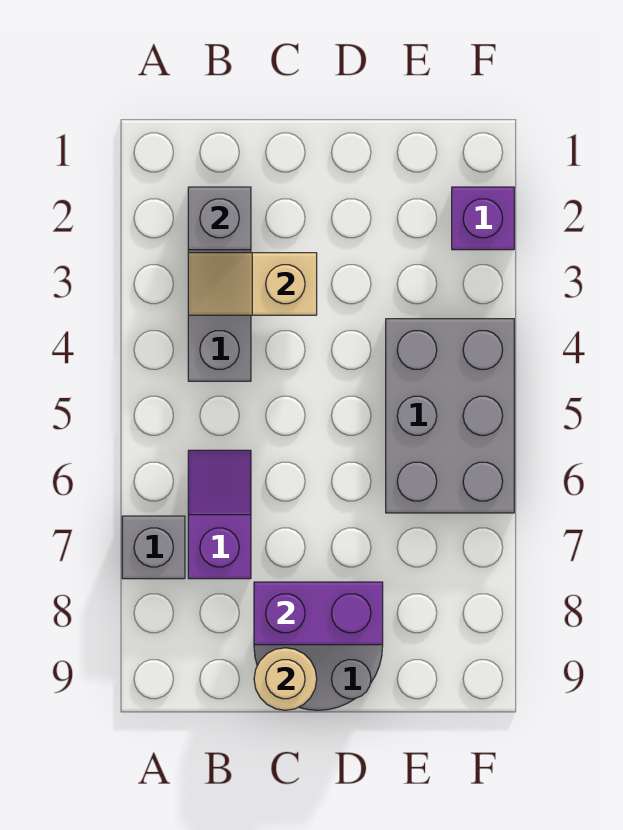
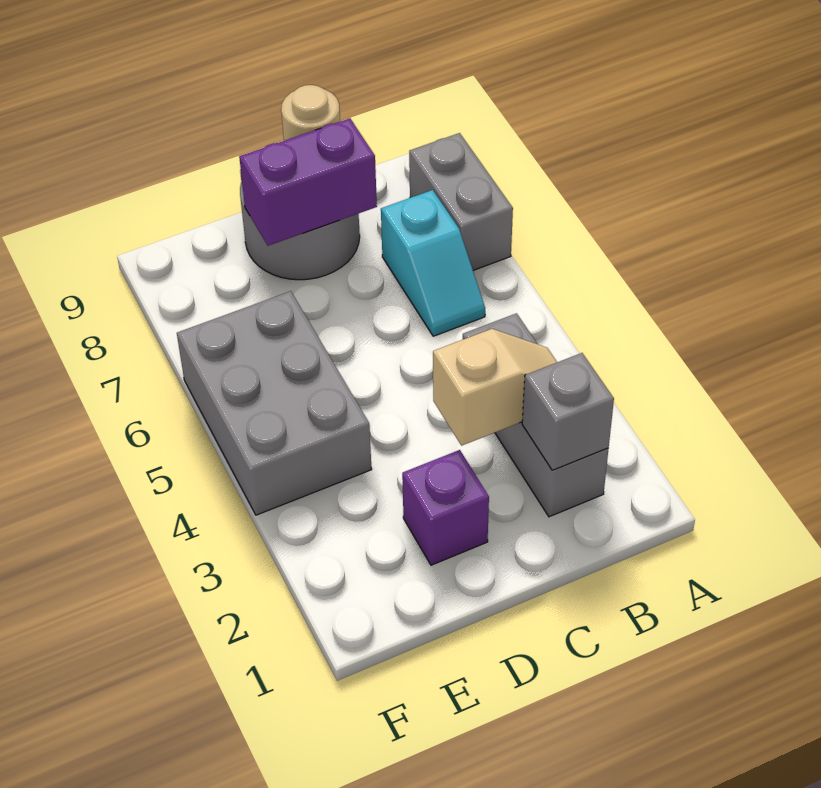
grey 1x1 brick [122,516,185,579] -> grey 1x2 brick [409,133,513,270]
purple 1x2 slope [188,450,251,579] -> cyan 1x2 slope [381,190,485,336]
purple 1x1 brick [452,187,514,250] -> purple 1x1 brick moved to [402,450,489,565]

